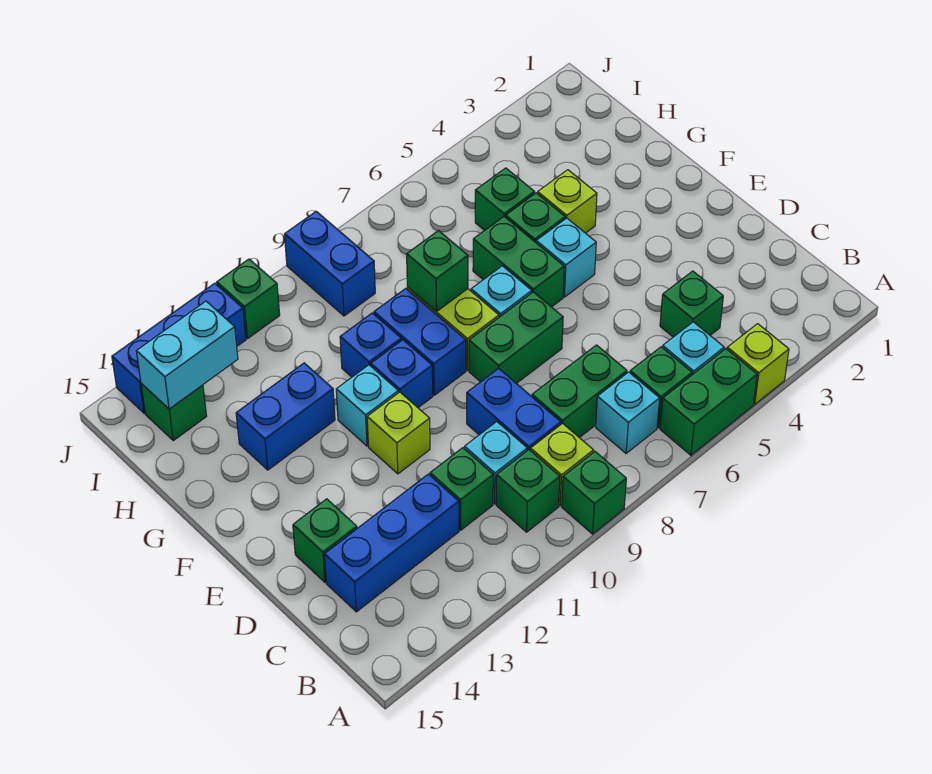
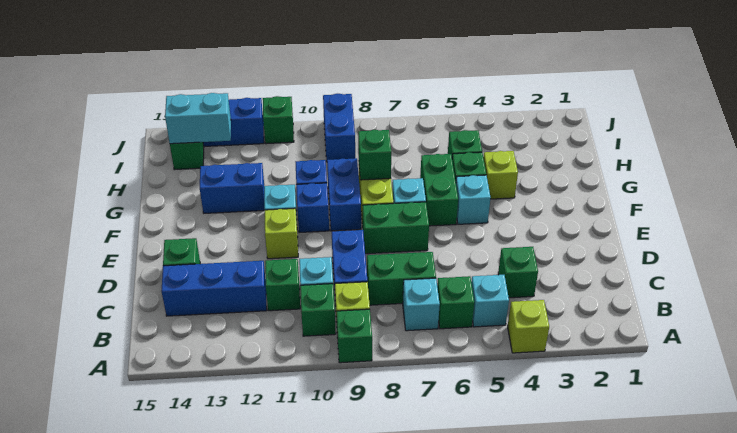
green 1x2 brick [660,349,757,455] -> none

